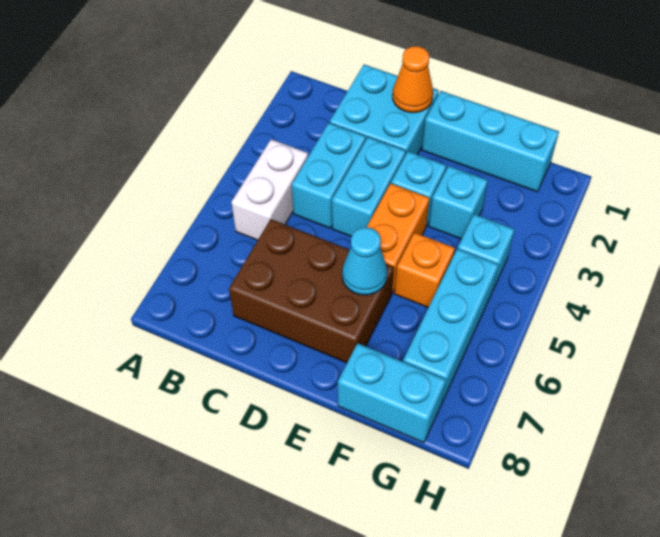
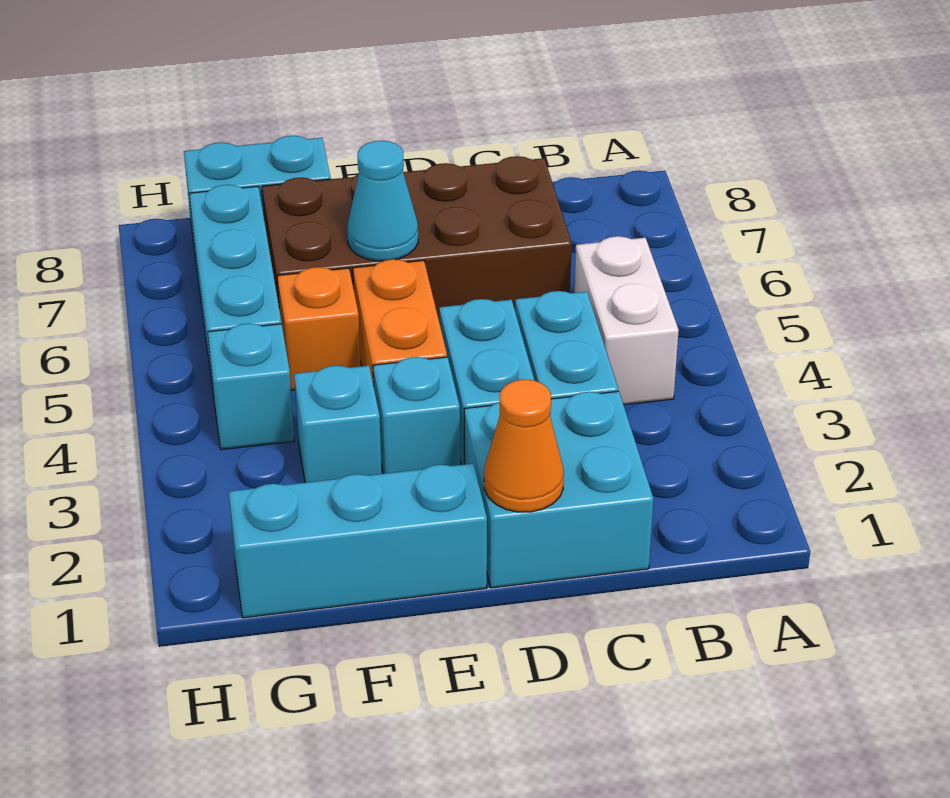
brown 2x3 brick [229,219,394,363] -> brown 2x4 brick [262,156,572,323]

